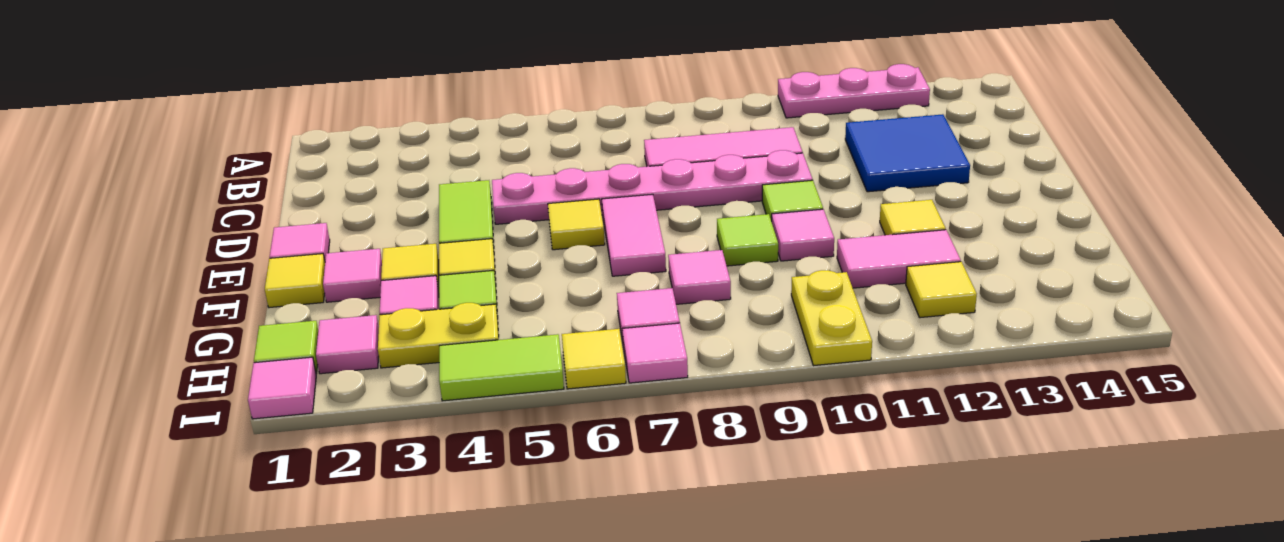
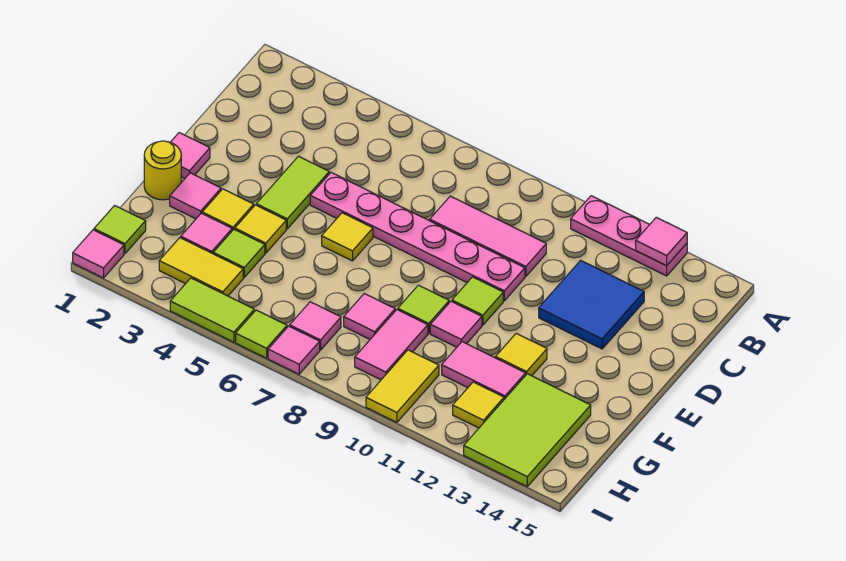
pink 1x2 tile [602,194,666,276] -> pink 1x2 tile moved to [355,310,428,380]
yellow 1x1 tile [265,254,325,308] -> yellow 1x1 round brick [144,141,181,200]
none -> lime 2x3 tile [464,374,591,486]
pink 1x1 tile [316,315,379,374] -> pink 1x1 tile moved to [636,217,687,266]
yellow 1x2 plate [378,303,499,368] -> yellow 1x2 tile [159,238,243,296]
yellow 1x2 plate [791,270,872,366] -> yellow 1x2 tile [366,350,439,422]
yellow 1x1 tile [562,329,626,389] -> lime 1x1 tile [236,310,287,358]

